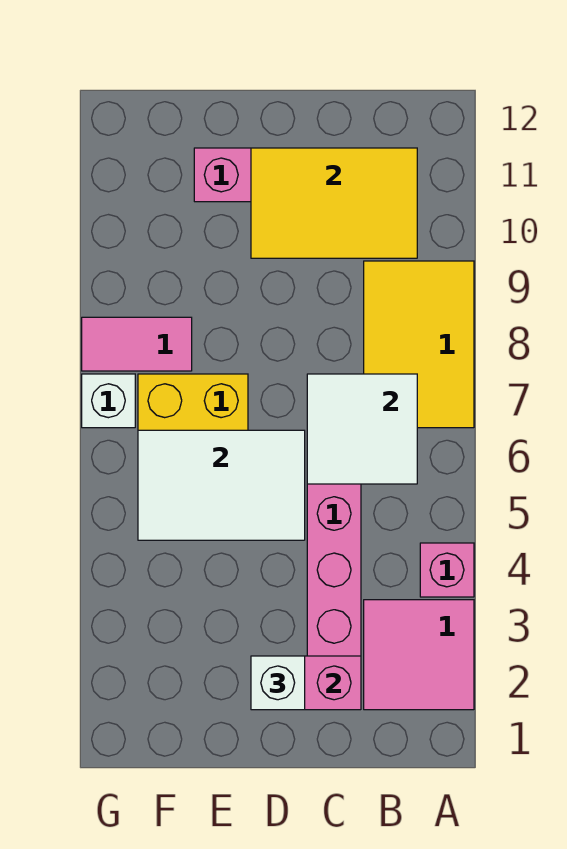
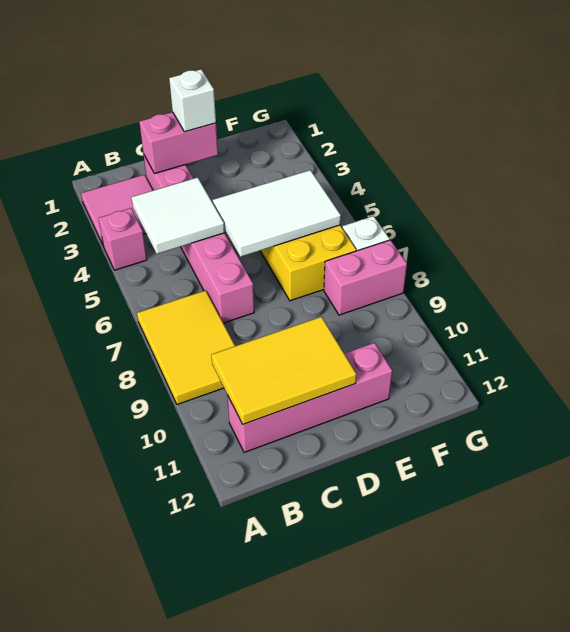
white 2x2 tile [307,374,417,484] -> white 2x2 tile moved to [132,177,225,254]
pink 1x2 tile [82,317,192,371] -> pink 1x2 brick [324,240,407,315]

